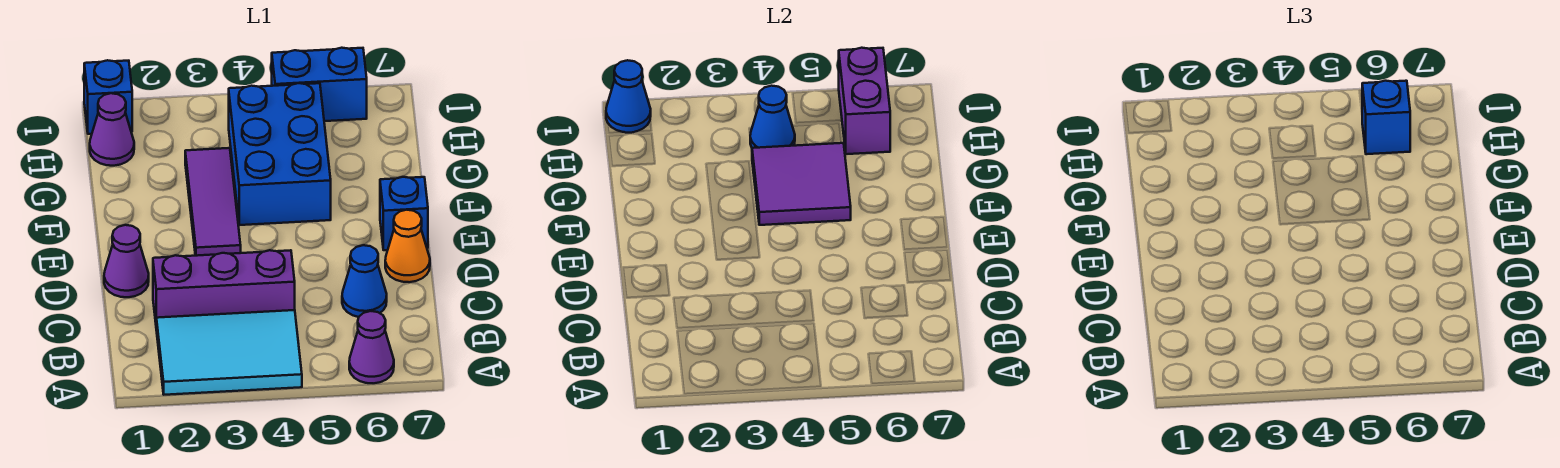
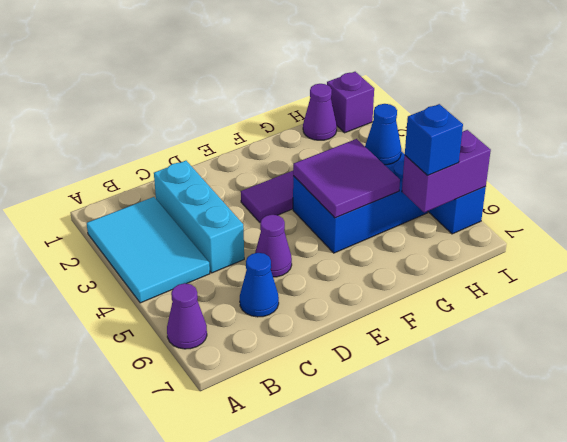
purple 1x3 brick [153,250,295,322] -> cyan 1x3 brick [154,161,244,273]
purple 1x1 cone [104,225,149,297] -> purple 1x1 cone moved to [255,215,292,277]
orange 1x1 cone [385,210,430,282] -> none
blue 1x1 brick [380,177,428,250] -> none
blue 1x1 brick [84,60,132,134] -> purple 1x1 brick [327,72,374,133]
blue 1x1 cone [606,60,651,133] -> none

